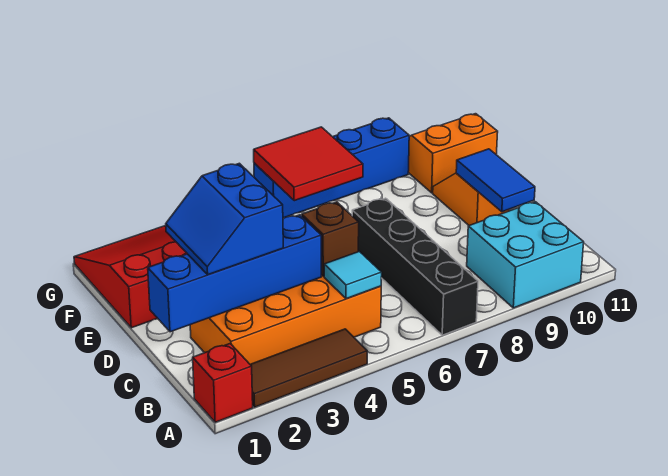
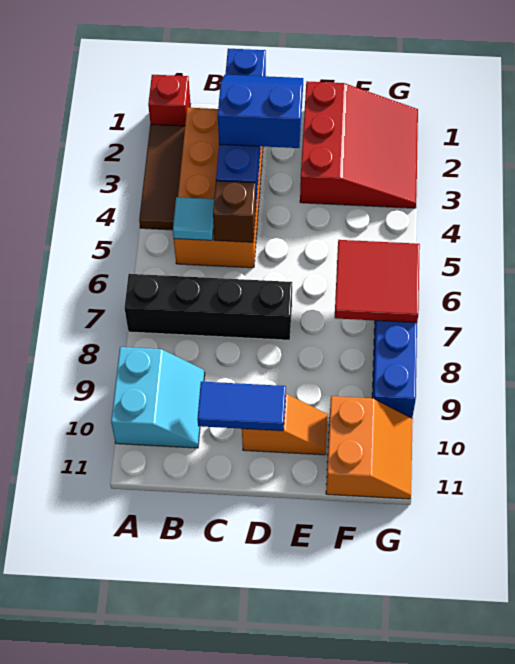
cyan 2x2 brick [467,202,584,308] -> cyan 2x2 slope [111,347,205,448]

